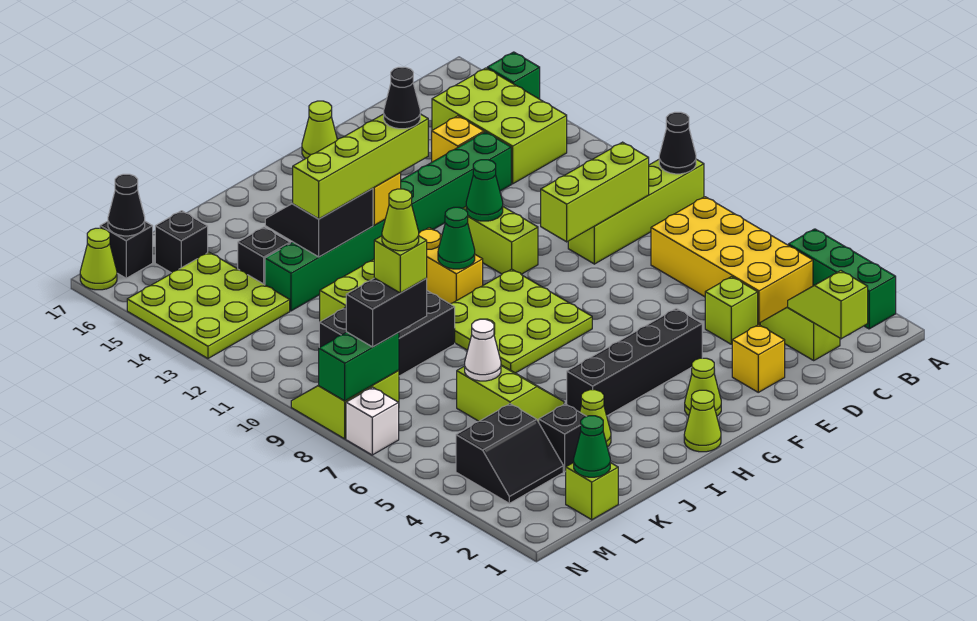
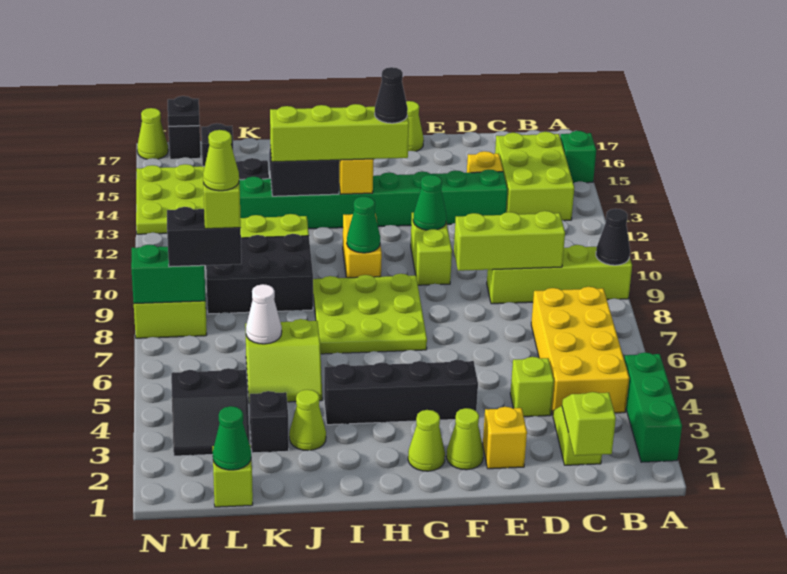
lime 1x1 cone [684,390,721,452] -> lime 1x1 cone moved to [447,408,484,470]
lime 2x2 slope [457,365,564,422] -> lime 2x2 slope turned to [245,319,322,403]
black 1x1 cone [108,174,145,236] -> black 1x1 plate [168,96,200,126]
white 1x1 brick [346,387,399,455] -> none

